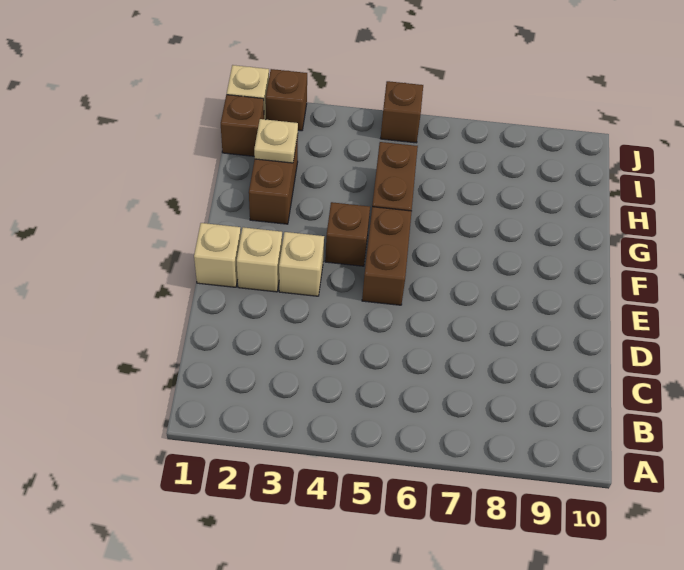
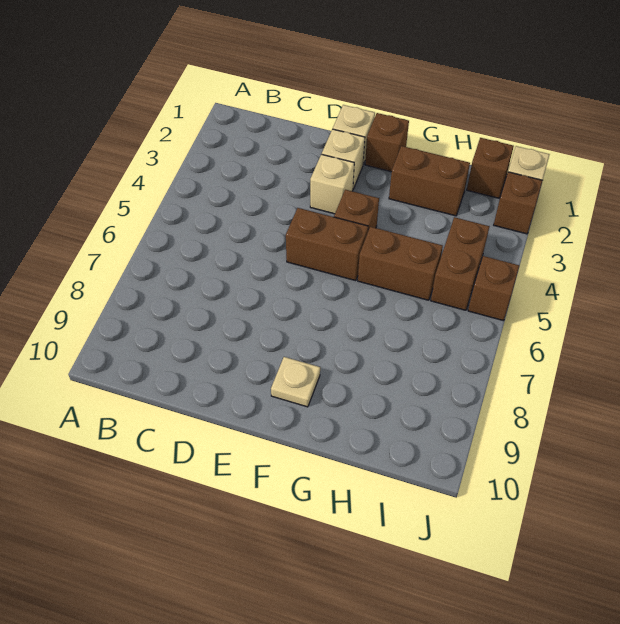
none -> brown 1x1 brick [365,113,409,172]
tan 1x1 plate [254,119,298,163] -> tan 1x1 plate moved to [271,357,320,407]
none -> brown 1x2 brick [431,217,490,310]

